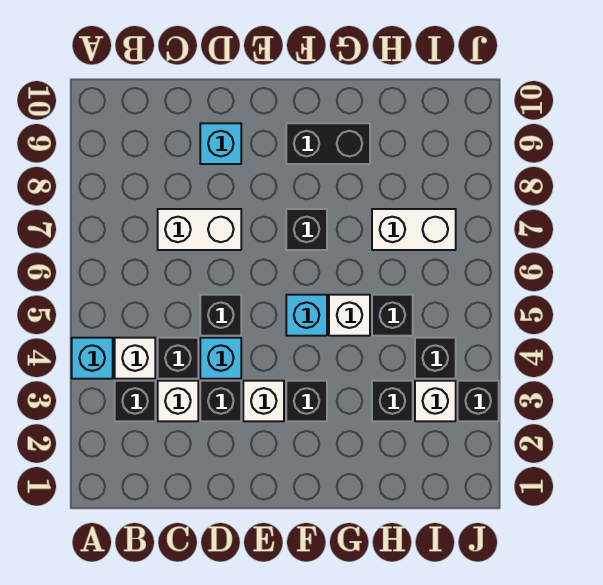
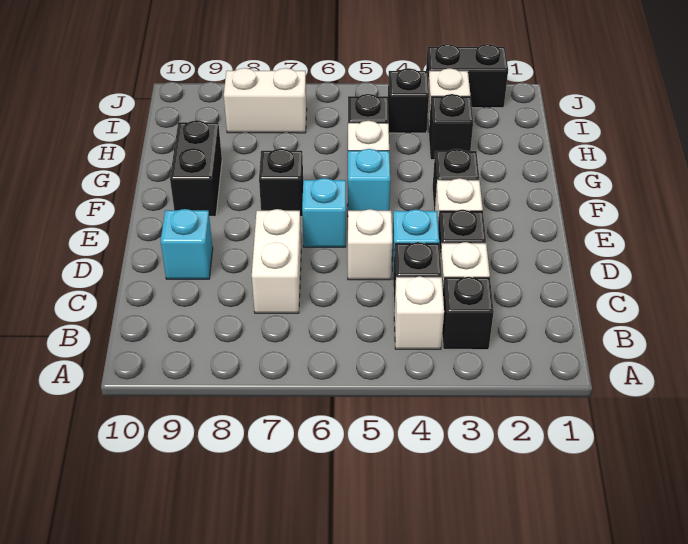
cyan 1x1 brick [72,338,113,379] -> cyan 1x1 brick moved to [302,178,346,247]
black 1x1 brick [200,295,241,336] -> white 1x1 brick [348,209,392,280]
white 1x2 brick [372,209,456,250] -> white 1x2 brick turned to [224,68,307,133]
black 1x1 brick [458,381,499,421] -> black 1x2 brick [426,44,508,108]

